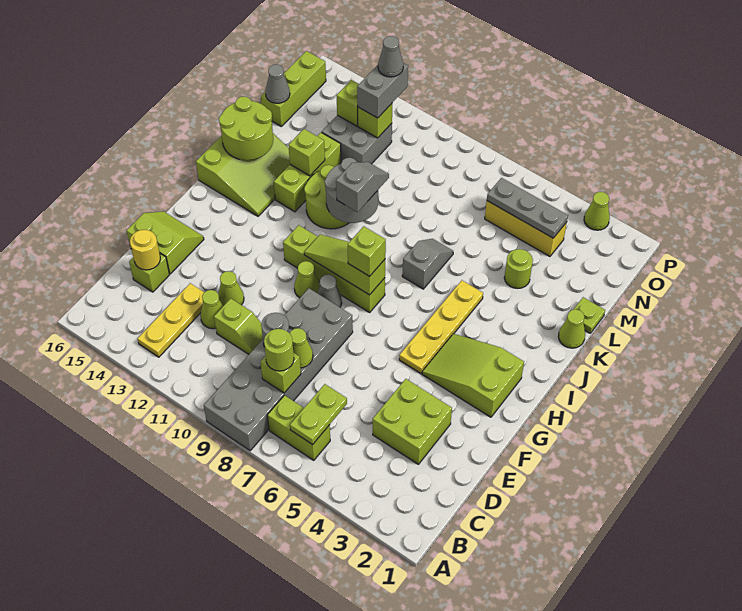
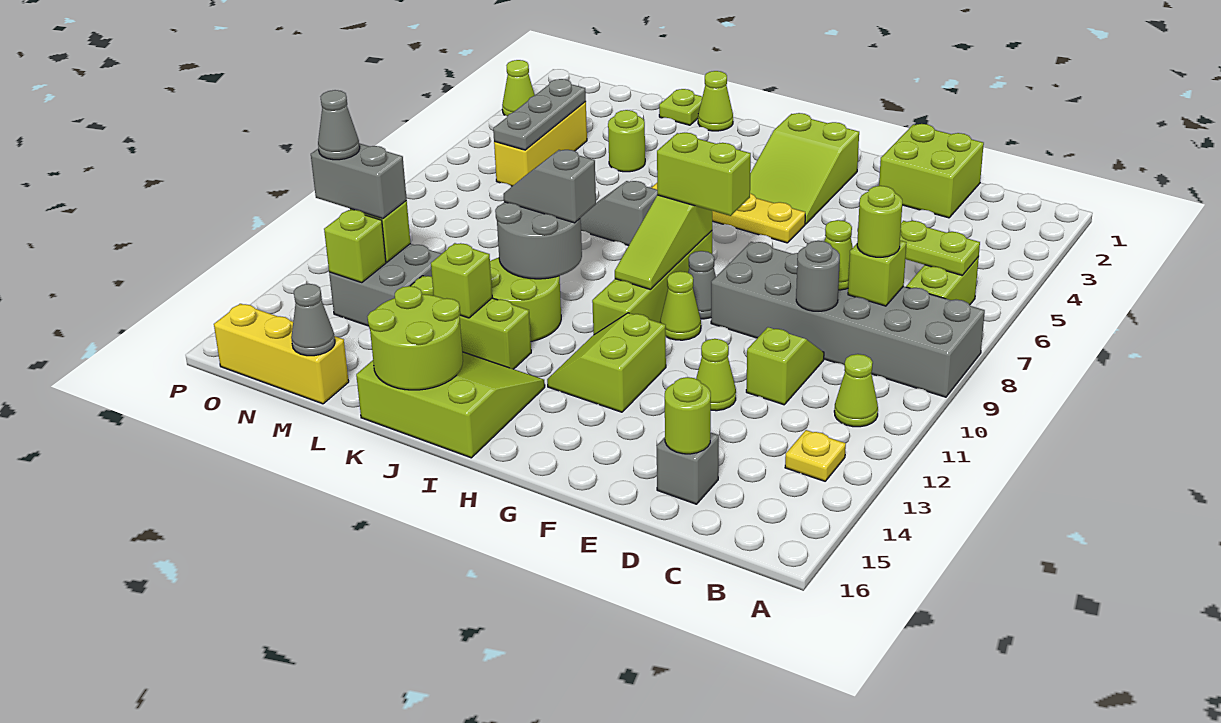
yellow 1x3 plate [138,283,204,357] -> yellow 1x1 plate [785,430,846,481]
lime 2x2 brick [373,379,452,464] -> lime 2x2 brick moved to [879,124,984,218]
lime 1x1 cone [200,290,223,329] -> lime 1x1 cone moved to [834,354,878,427]
lime 1x1 brick [129,254,169,292] -> grey 1x1 brick [657,432,719,504]
yellow 1x1 round brick [130,230,160,270] -> lime 1x1 round brick [665,377,711,454]
lime 2x2 slope [127,211,204,274] -> lime 2x2 slope moved to [547,313,666,412]
lime 1x1 brick [348,226,386,276] -> lime 1x2 brick [657,133,751,216]
lime 1x3 brick [261,51,326,126] -> yellow 1x3 brick [214,304,349,404]

